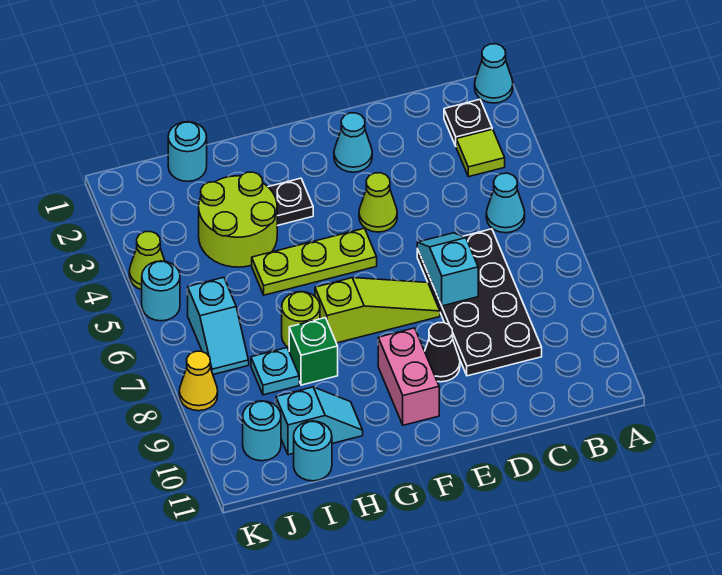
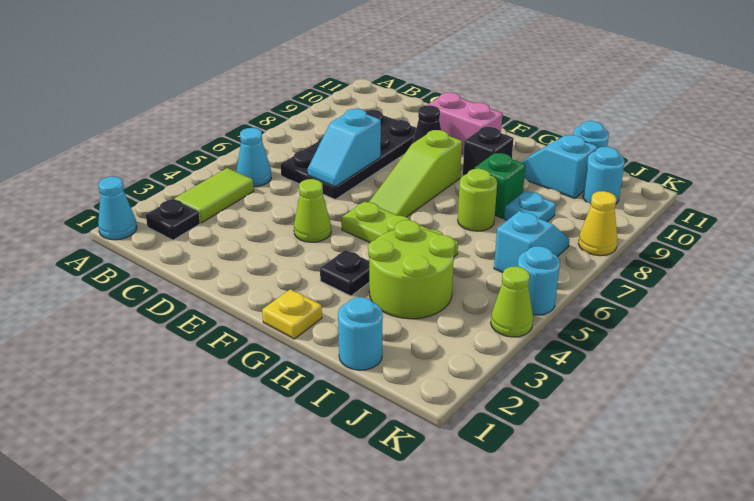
lime 1x1 tile [456,129,505,177] -> lime 1x2 tile [175,168,254,223]
cyan 1x1 cone [334,113,372,172] -> none
lime 1x3 slope [315,278,440,343] -> lime 1x3 slope turned to [369,130,462,217]
pink 1x2 brick [378,328,439,425] -> pink 1x2 brick turned to [427,92,502,155]
none -> yellow 1x1 plate [262,289,322,339]
none -> black 1x1 brick [463,127,514,176]

